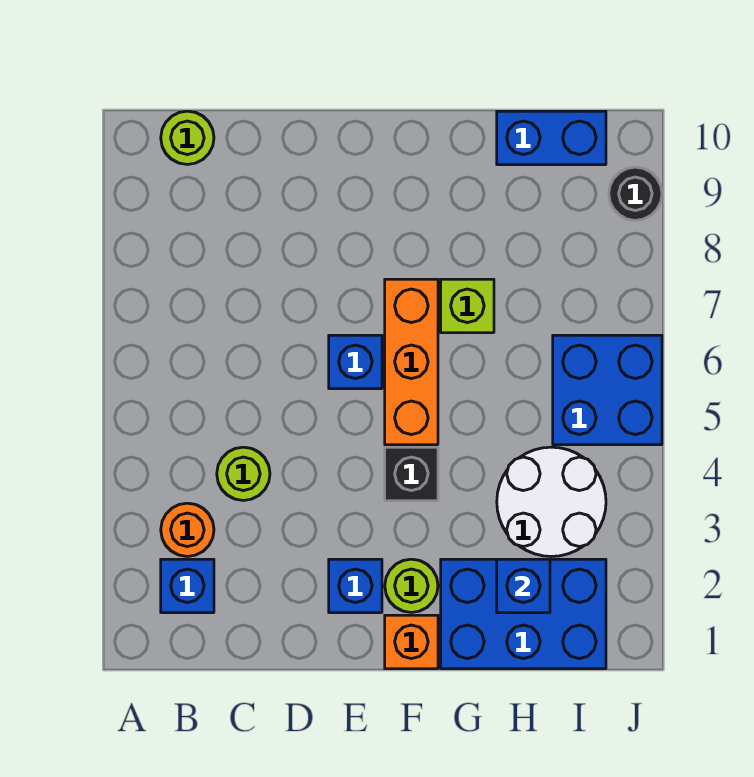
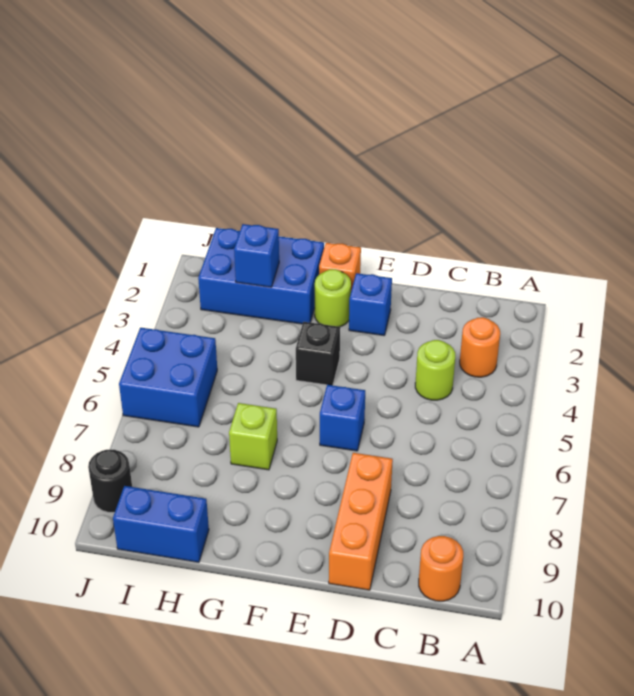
blue 1x1 brick [161,559,214,613] -> none
lime 1x1 round brick [161,111,214,164] -> orange 1x1 round brick [419,536,463,601]
orange 1x3 brick [385,279,438,445] -> orange 1x3 brick moved to [329,453,393,590]
white 2x2 round brick [497,447,606,557] -> none

